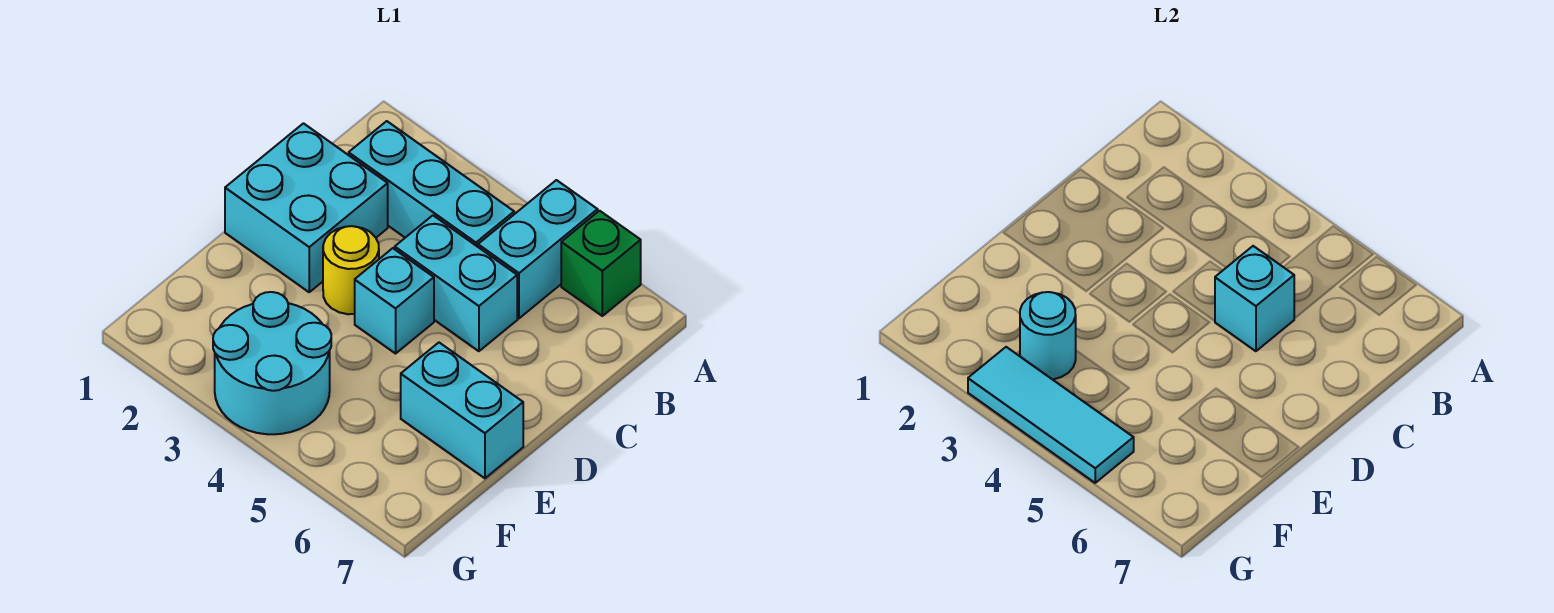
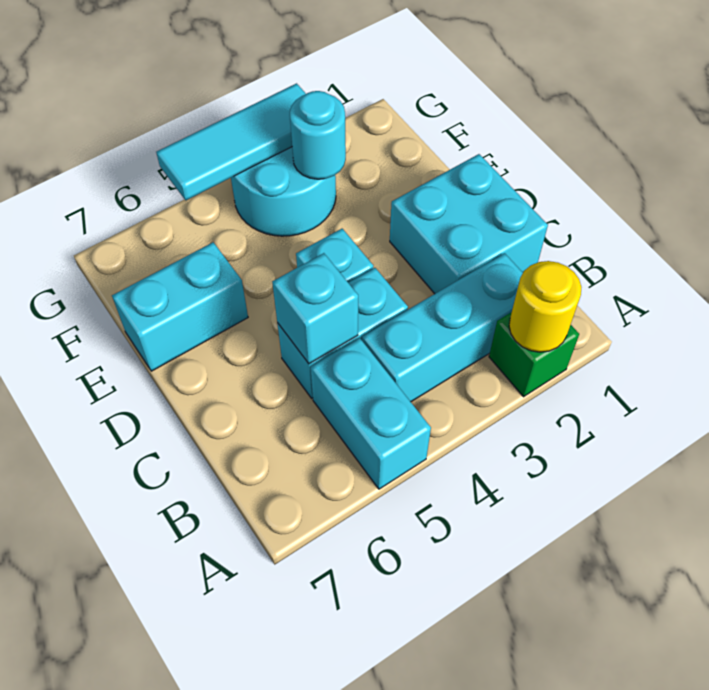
green 1x1 brick [561,211,641,316] -> green 1x1 brick moved to [489,312,579,397]
yellow 1x1 round brick [323,226,379,314] -> yellow 1x1 round brick moved to [509,261,581,352]

